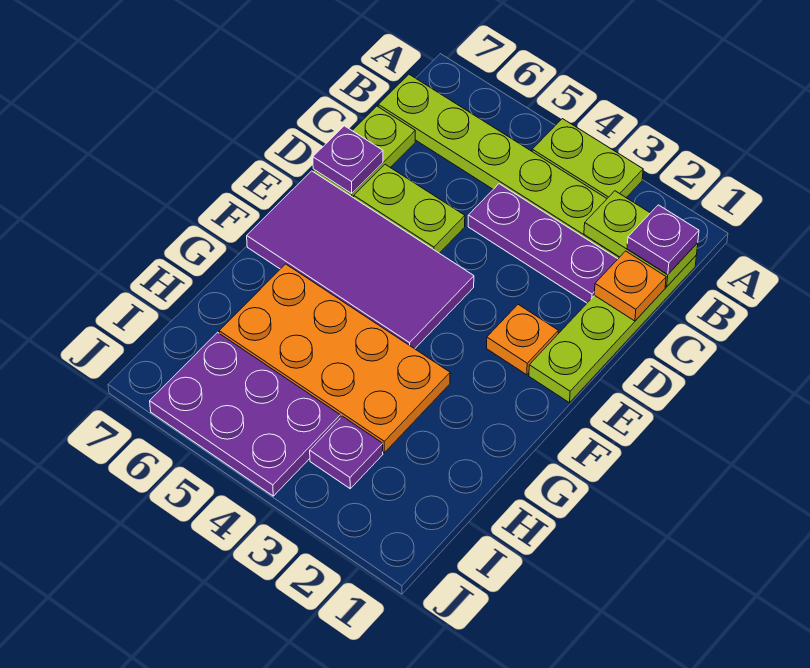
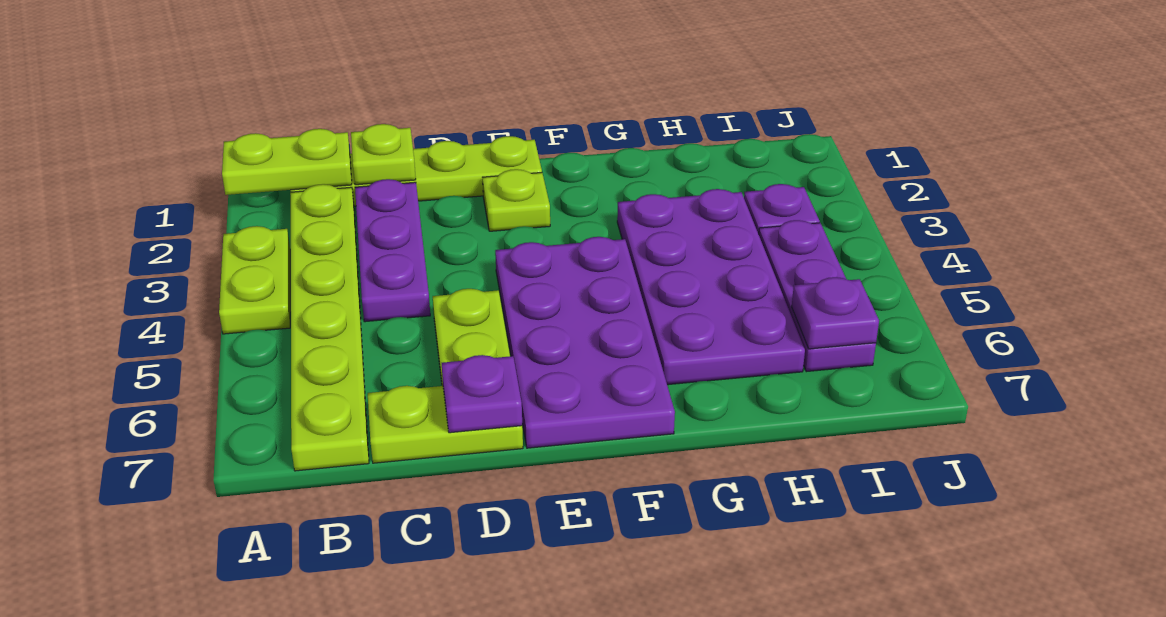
lime 1x2 plate [584,191,698,287] -> lime 1x2 plate turned to [222,129,352,195]
purple 1x1 plate [627,205,699,275] -> purple 1x1 plate moved to [792,277,879,349]
orange 1x1 plate [594,251,666,321] -> lime 1x1 plate [351,124,416,185]
orange 1x1 plate [487,305,558,375] -> lime 1x1 plate [483,169,550,231]
purple 2x4 tile [247,171,474,349] -> purple 2x4 plate [495,237,675,448]
orange 2x4 plate [219,264,450,453] -> purple 2x4 plate [617,189,805,385]
purple 2x3 plate [150,332,340,496] -> purple 1x3 plate [759,220,876,372]

